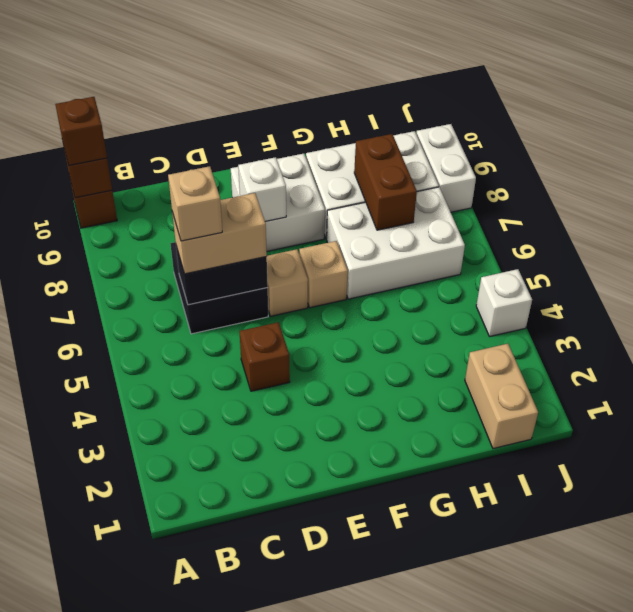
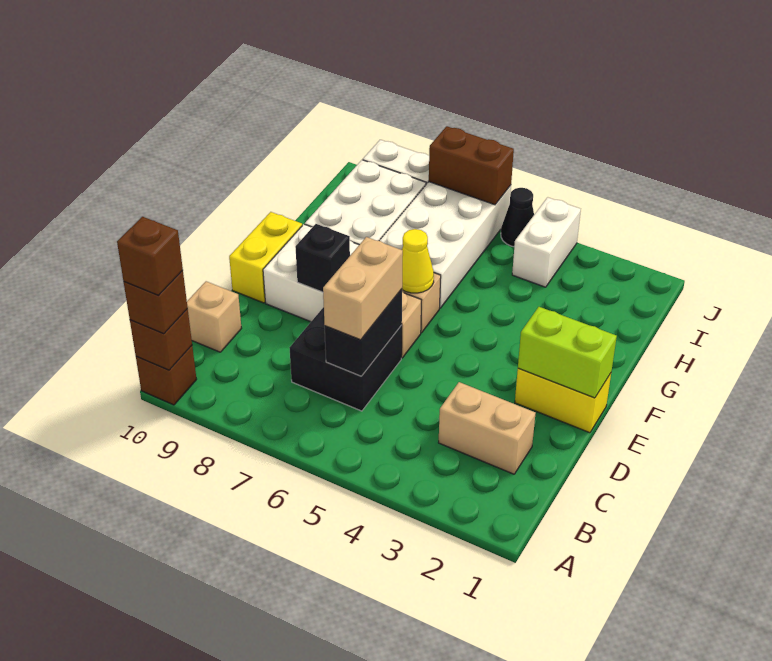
tan 1x1 brick [168,166,222,241] -> tan 1x1 brick moved to [187,281,242,352]
brown 1x1 brick [239,322,290,391] -> brown 1x1 brick moved to [117,217,183,295]
none -> yellow 1x2 brick [515,368,611,433]
none -> lime 1x2 brick [518,307,617,398]
white 1x1 brick [238,157,286,222] -> black 1x1 brick [295,224,350,292]
none -> yellow 1x2 brick [229,212,302,303]
none -> yellow 1x1 cone [402,229,434,293]
white 2x3 brick [327,187,465,299] -> white 2x4 brick [379,182,511,308]
brown 1x2 brick [354,134,417,230] -> brown 1x2 brick moved to [429,126,514,205]
tan 1x2 brick [465,344,538,449] -> tan 1x2 brick moved to [439,382,536,474]
white 1x1 brick [476,269,532,337] -> white 1x2 brick [512,197,581,287]
none -> black 1x1 cone [501,188,534,247]

